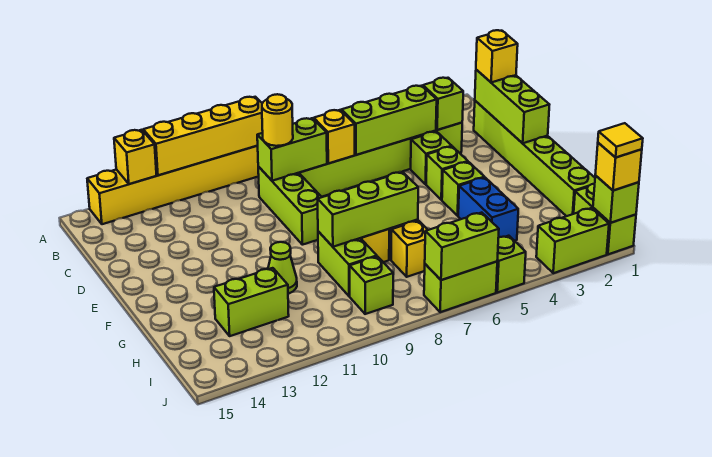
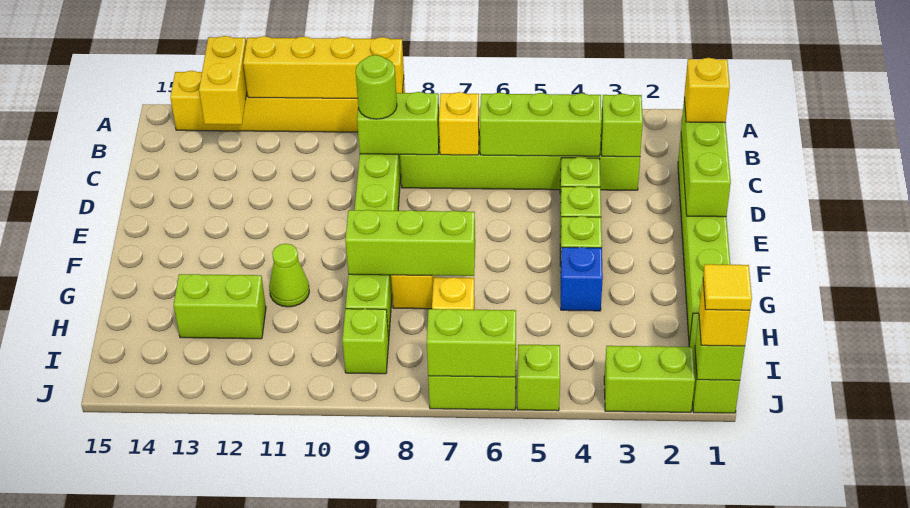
yellow 1x1 brick [114,130,157,184] -> yellow 1x2 brick [199,36,247,125]
yellow 1x1 round brick [262,94,293,146] -> lime 1x1 round brick [356,55,397,119]
blue 1x2 brick [458,178,518,241] -> blue 1x1 brick [561,247,603,311]

